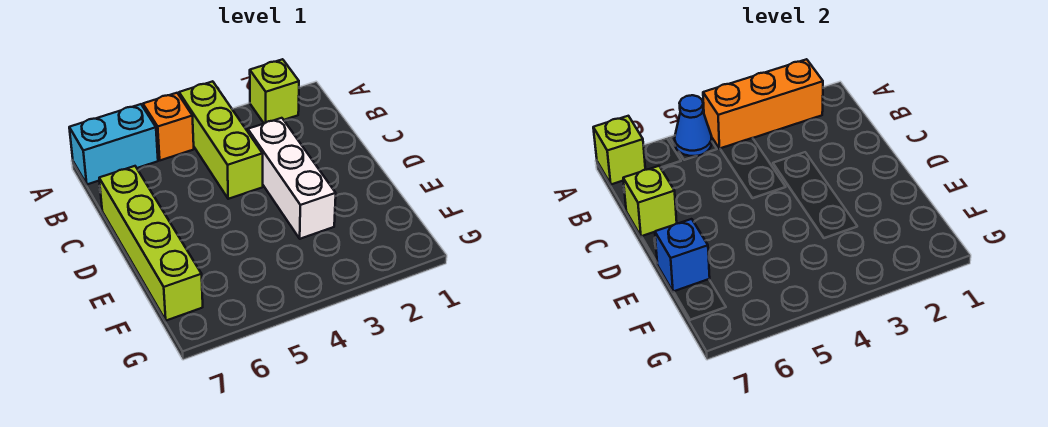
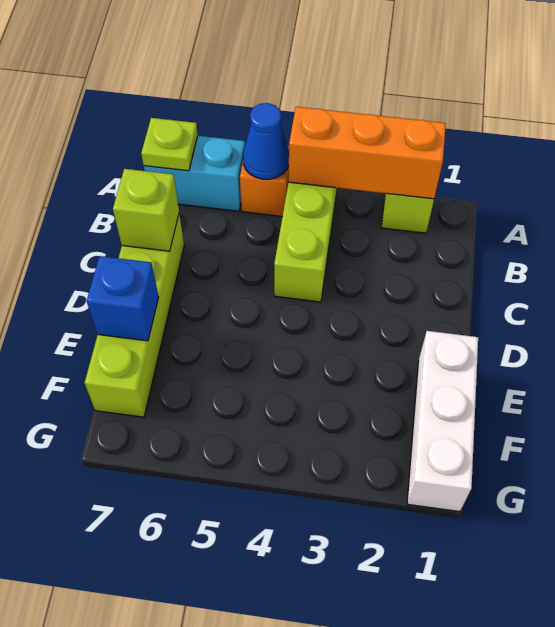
lime 1x1 brick [593,116,645,184] -> lime 1x1 plate [141,118,198,171]
white 1x3 brick [248,118,336,239] -> white 1x3 brick moved to [407,331,478,512]

